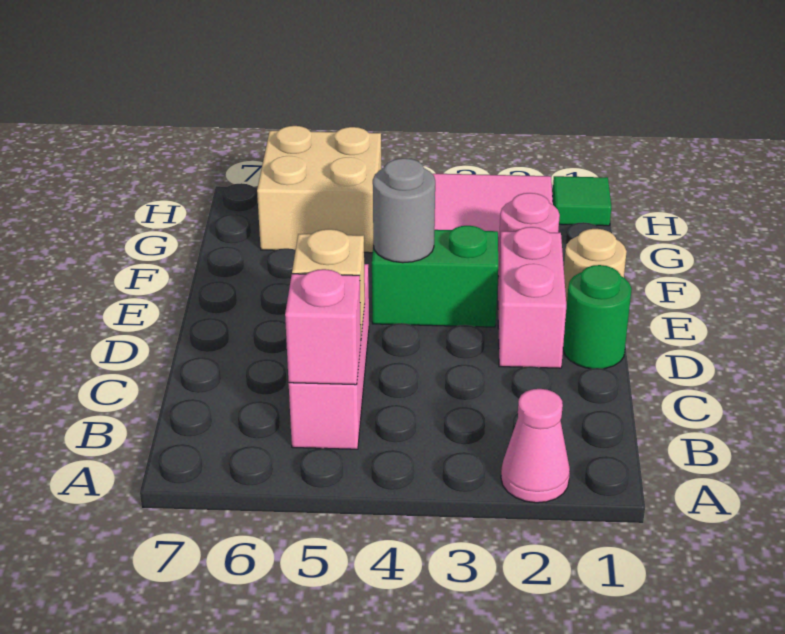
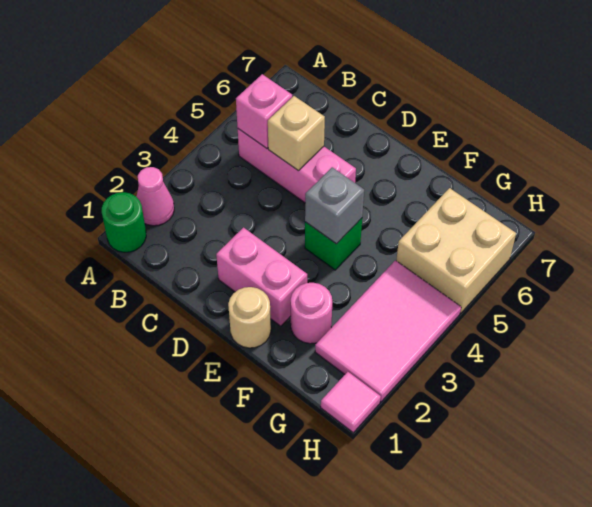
green 1x1 round brick [563,265,632,369] -> green 1x1 round brick moved to [102,192,146,252]
green 1x2 brick [372,226,498,327] -> green 1x1 brick [305,218,362,270]
grey 1x1 round brick [373,158,435,263] -> grey 1x1 brick [305,167,364,244]
green 1x1 tile [552,176,611,226] -> pink 1x1 tile [321,372,381,433]

